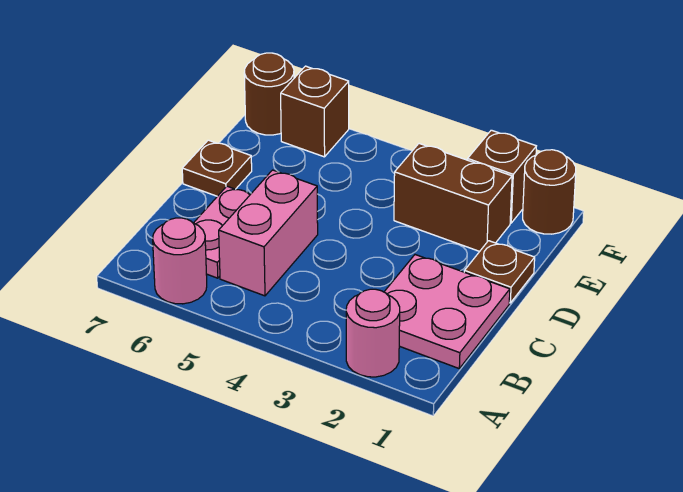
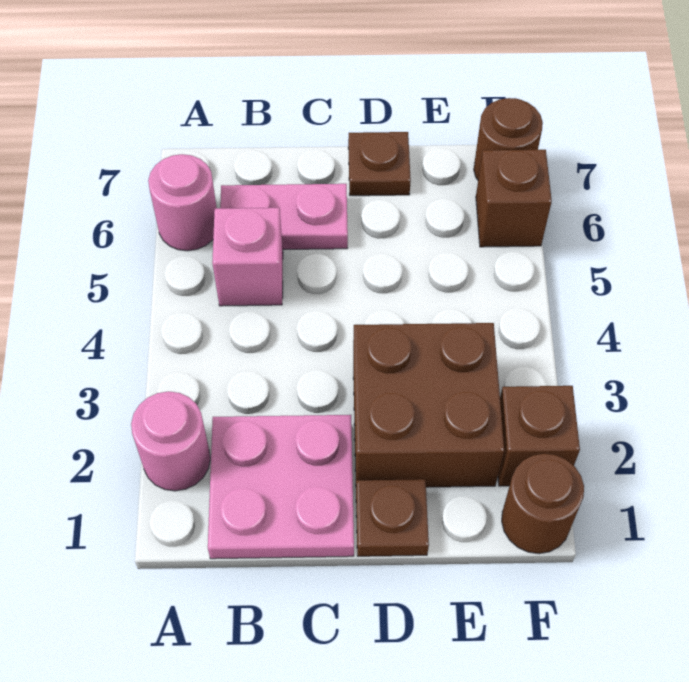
pink 1x2 brick [219,170,318,296] -> pink 1x1 brick [212,208,283,306]
brown 1x2 brick [394,144,512,251] -> brown 2x2 brick [353,323,504,487]

